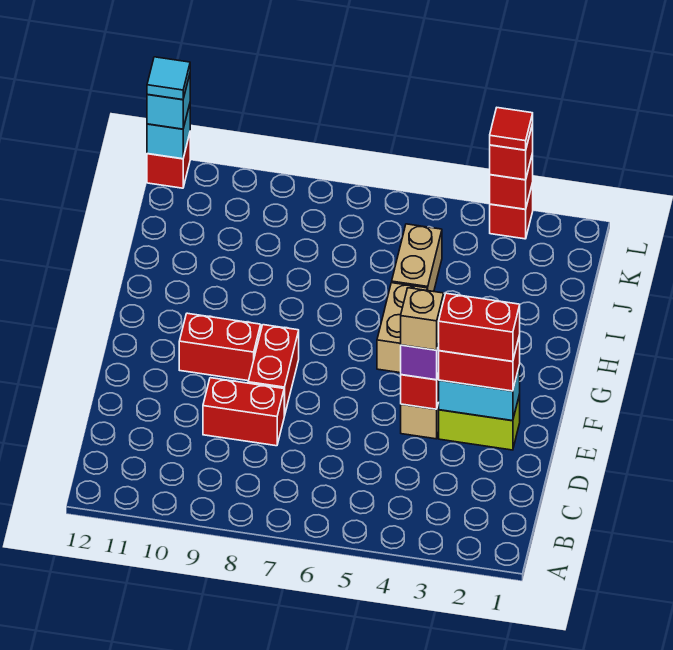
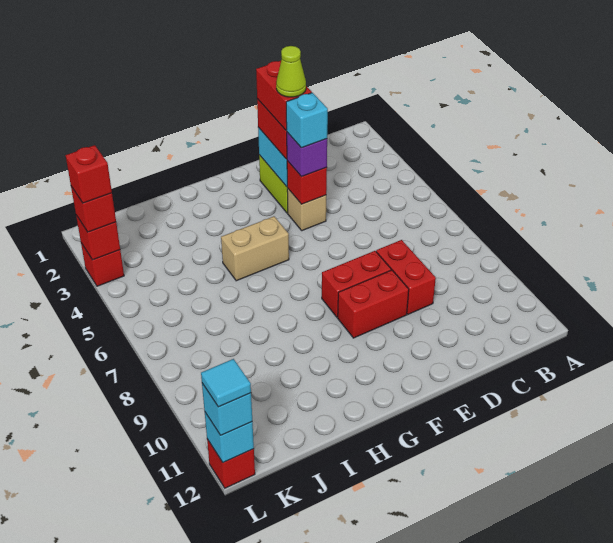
none -> lime 1x1 cone [276,46,306,97]
tan 1x1 brick [401,288,444,350] -> cyan 1x1 brick [286,93,328,148]
red 1x2 brick [179,313,261,381] -> red 1x2 brick turned to [338,270,409,338]
tan 1x2 brick [392,224,442,292] -> none
red 1x1 tile [490,108,533,150] -> red 1x1 brick [66,145,112,203]

